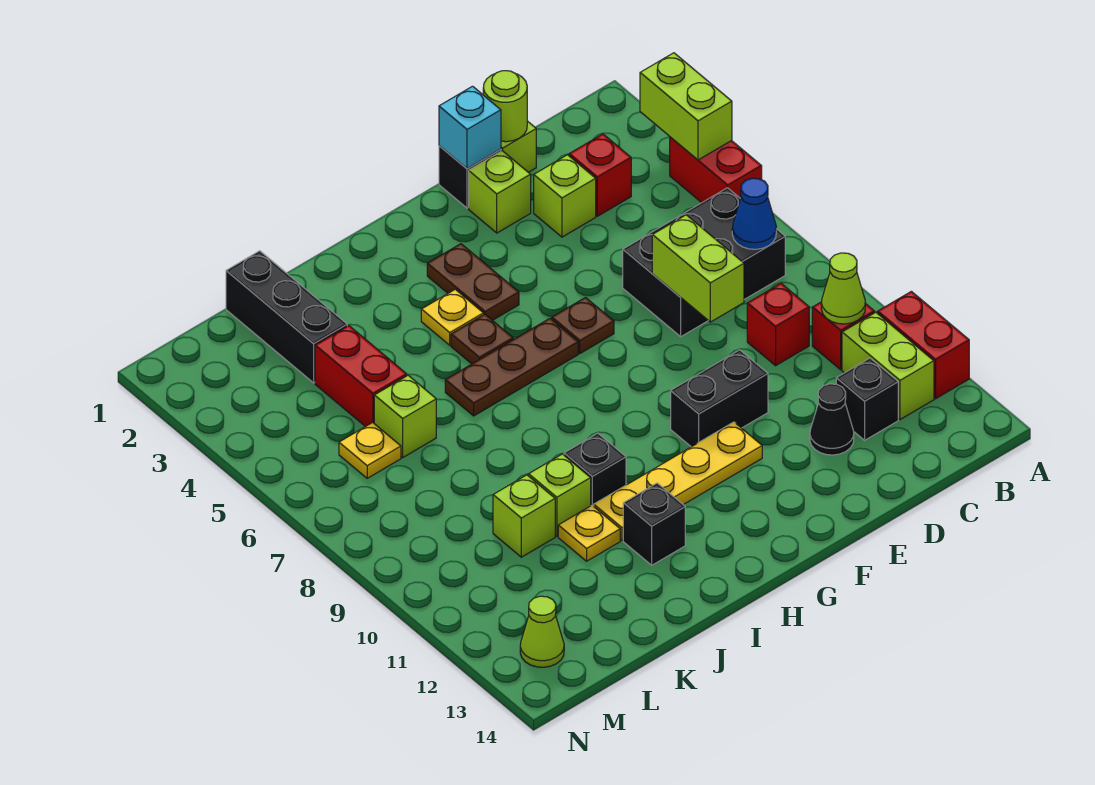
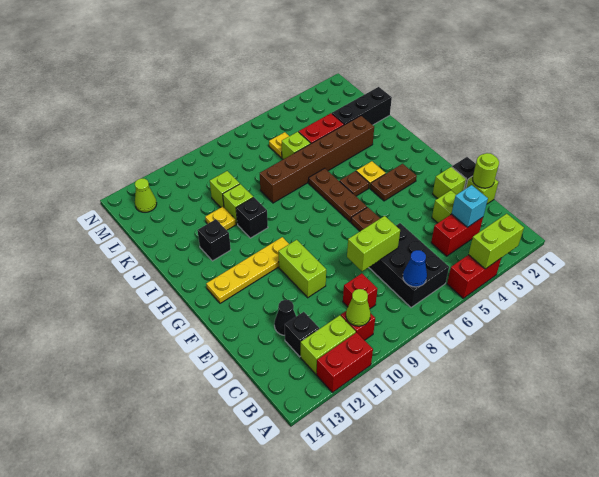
red 1x1 brick [569,134,631,216] -> red 1x2 brick [431,214,483,256]
cyan 1x1 brick [439,86,501,169] -> cyan 1x1 brick moved to [452,185,488,227]
black 1x2 brick [671,350,768,447] -> lime 1x2 brick [278,240,326,298]
yellow 1x4 plate [594,422,762,540] -> yellow 1x4 plate turned to [206,237,289,303]
none -> brown 1x6 brick [260,116,374,203]

